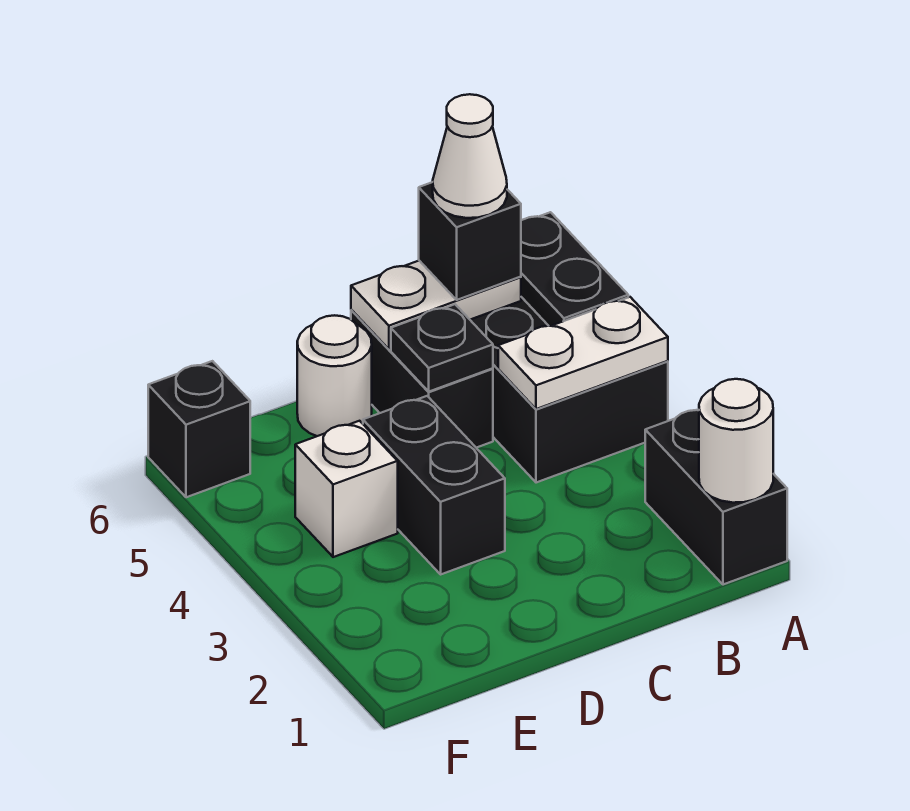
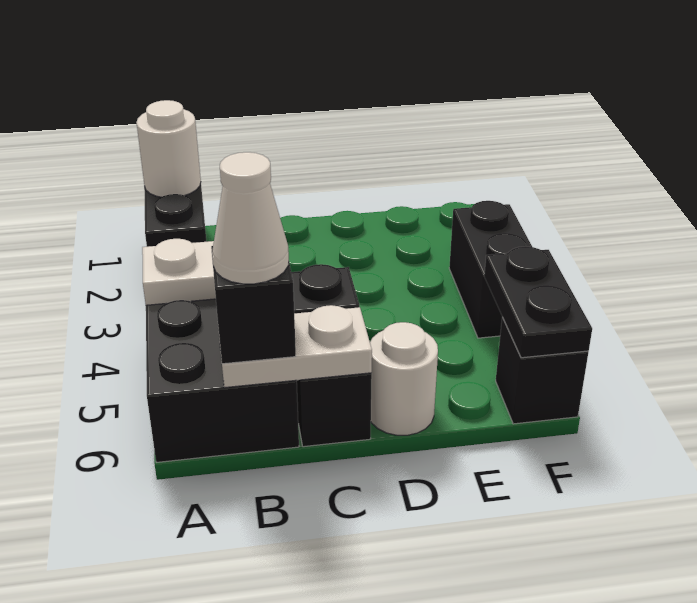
black 1x2 plate [521,212,628,326] -> black 1x2 plate moved to [484,246,592,358]
black 1x2 brick [363,396,505,574] -> black 1x2 brick moved to [449,201,532,338]
white 1x1 brick [295,421,398,557] -> none

